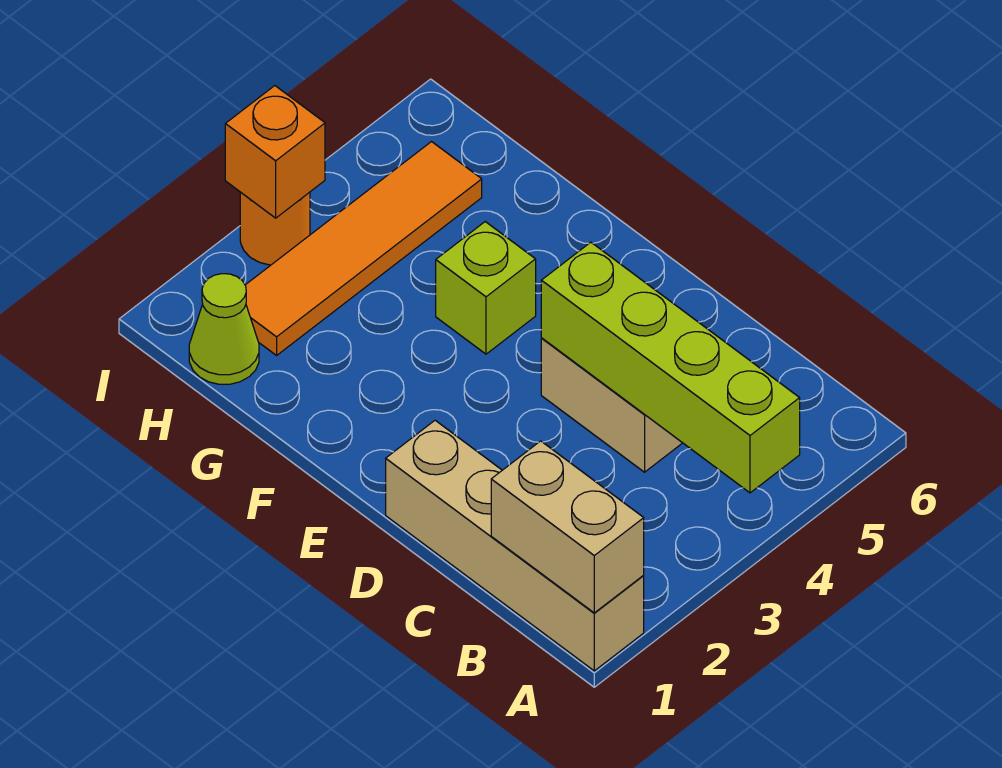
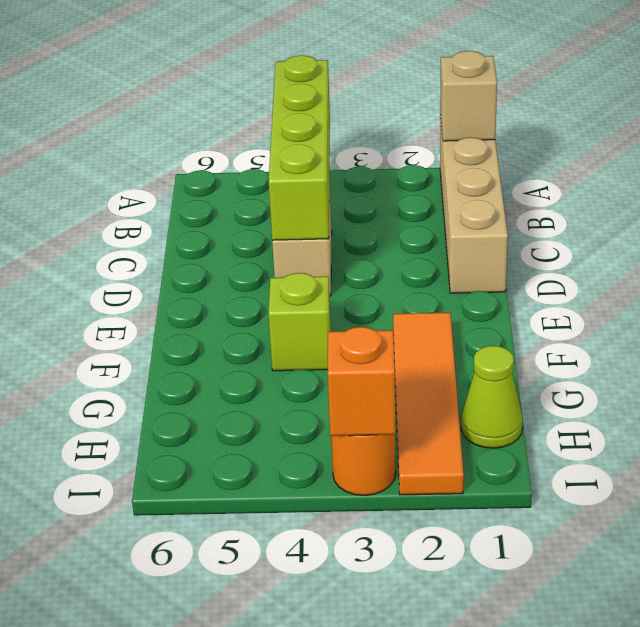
tan 1x2 brick [491,441,644,613] -> tan 1x1 brick [440,51,497,141]
orange 1x4 tile [245,142,482,355] -> orange 1x4 tile turned to [393,312,464,495]

